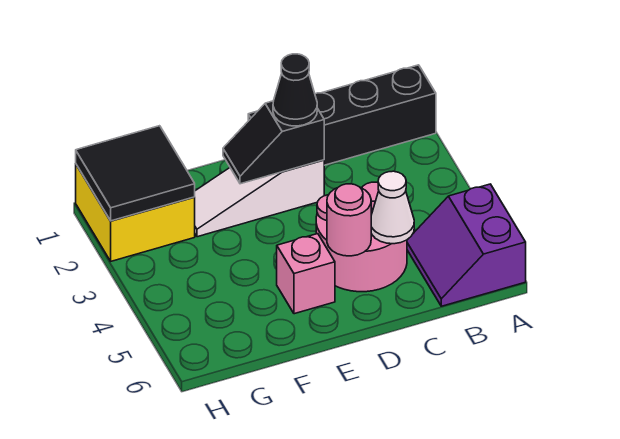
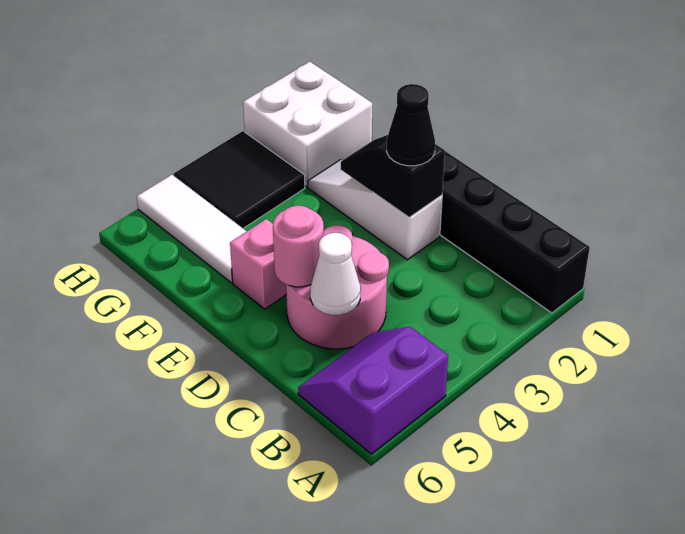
none -> white 1x3 tile [137,175,246,283]
yellow 2x2 brick [76,165,195,261] -> white 2x2 brick [243,62,372,187]
black 2x2 tile [76,126,195,221] -> black 2x2 tile moved to [174,131,305,228]

